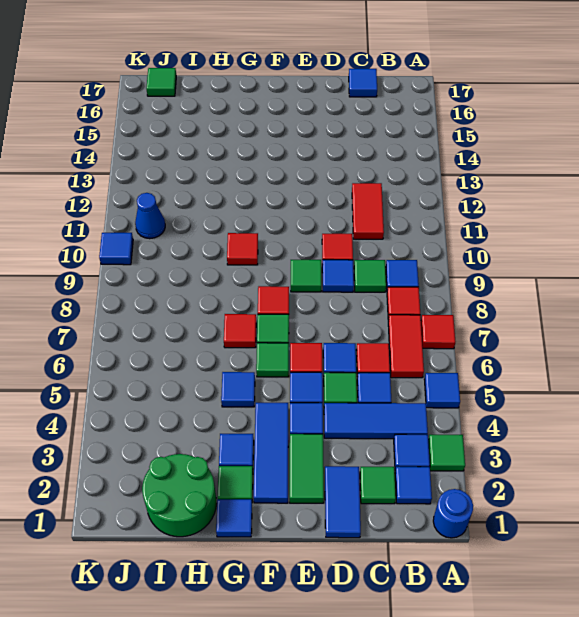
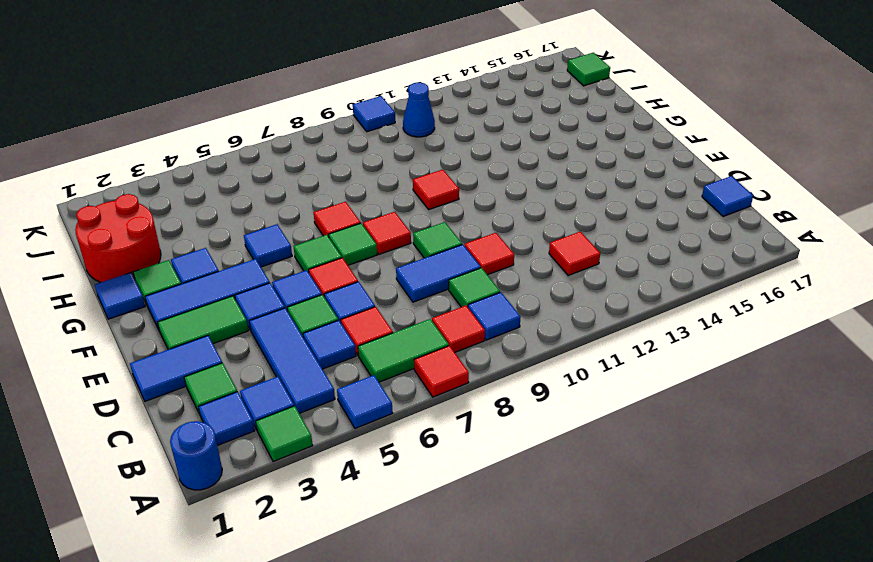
red 1x2 tile [388,315,424,378] -> green 1x2 tile [358,319,449,382]
red 1x2 tile [352,183,384,239] -> red 1x1 tile [549,232,600,275]
blue 1x1 tile [322,260,354,292] -> blue 1x2 tile [396,245,481,302]
green 2x2 round brick [142,454,217,537] -> red 2x2 round brick [75,194,161,282]

